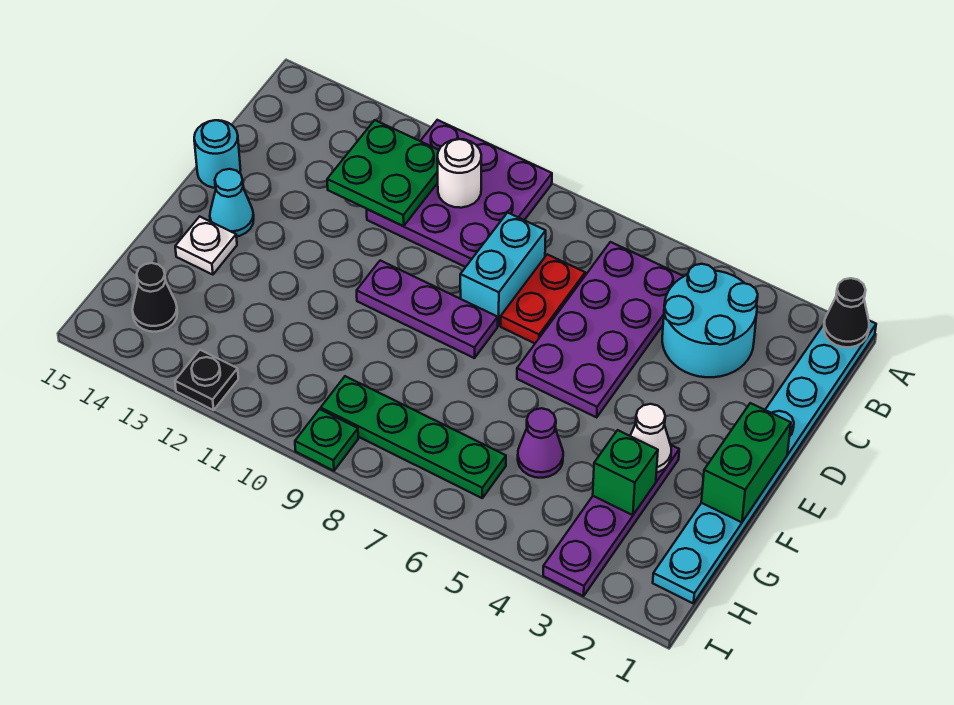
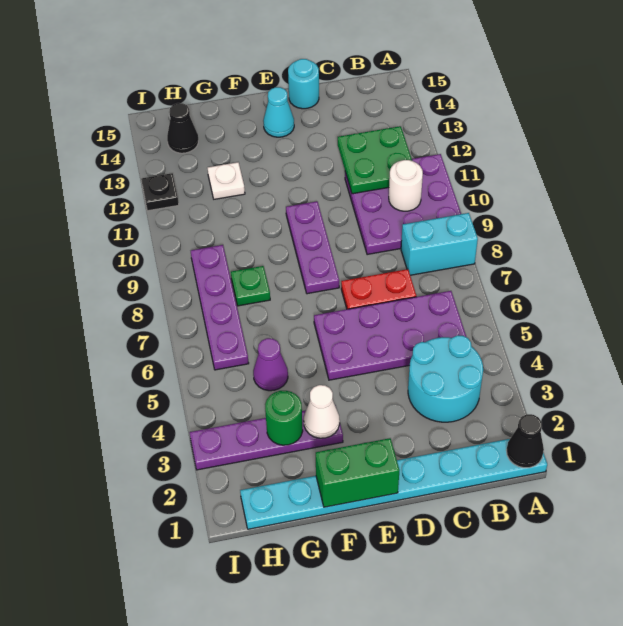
cyan 1x2 brick [460,213,546,326] -> cyan 1x2 brick moved to [401,213,478,275]
white 1x1 plate [175,217,237,275] -> white 1x1 plate moved to [208,162,245,199]
green 1x1 brick [593,430,658,515] -> green 1x1 round brick [265,391,303,445]
green 1x4 plate [321,376,506,498] -> purple 1x4 plate [191,245,249,370]
green 1x1 plate [295,409,358,471] -> green 1x1 plate moved to [231,266,270,306]

